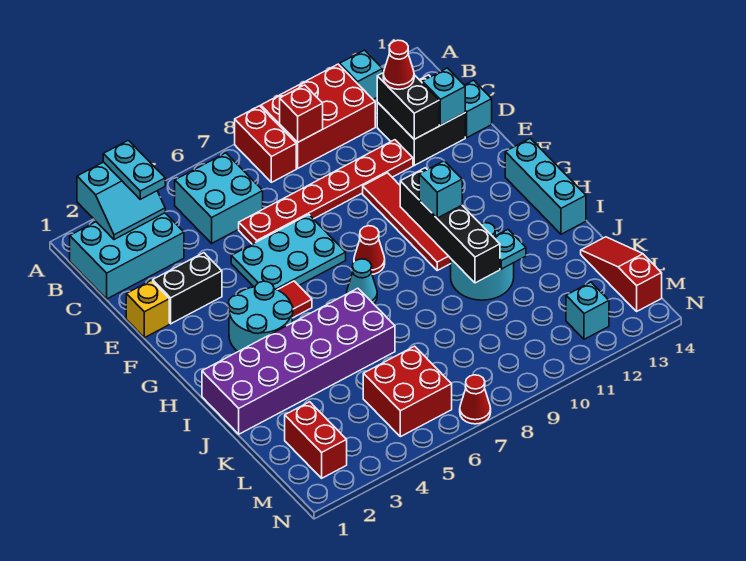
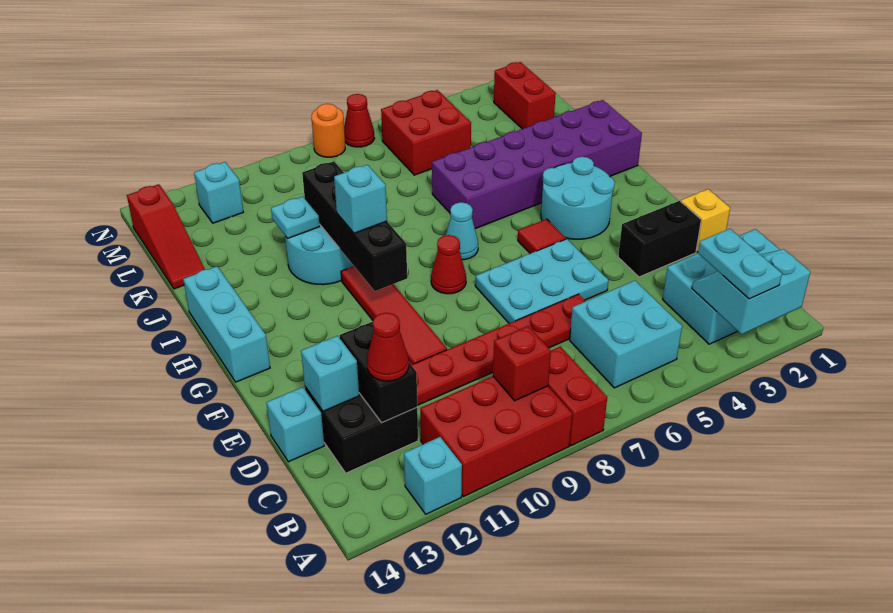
none -> orange 1x1 round brick [311,104,345,157]

